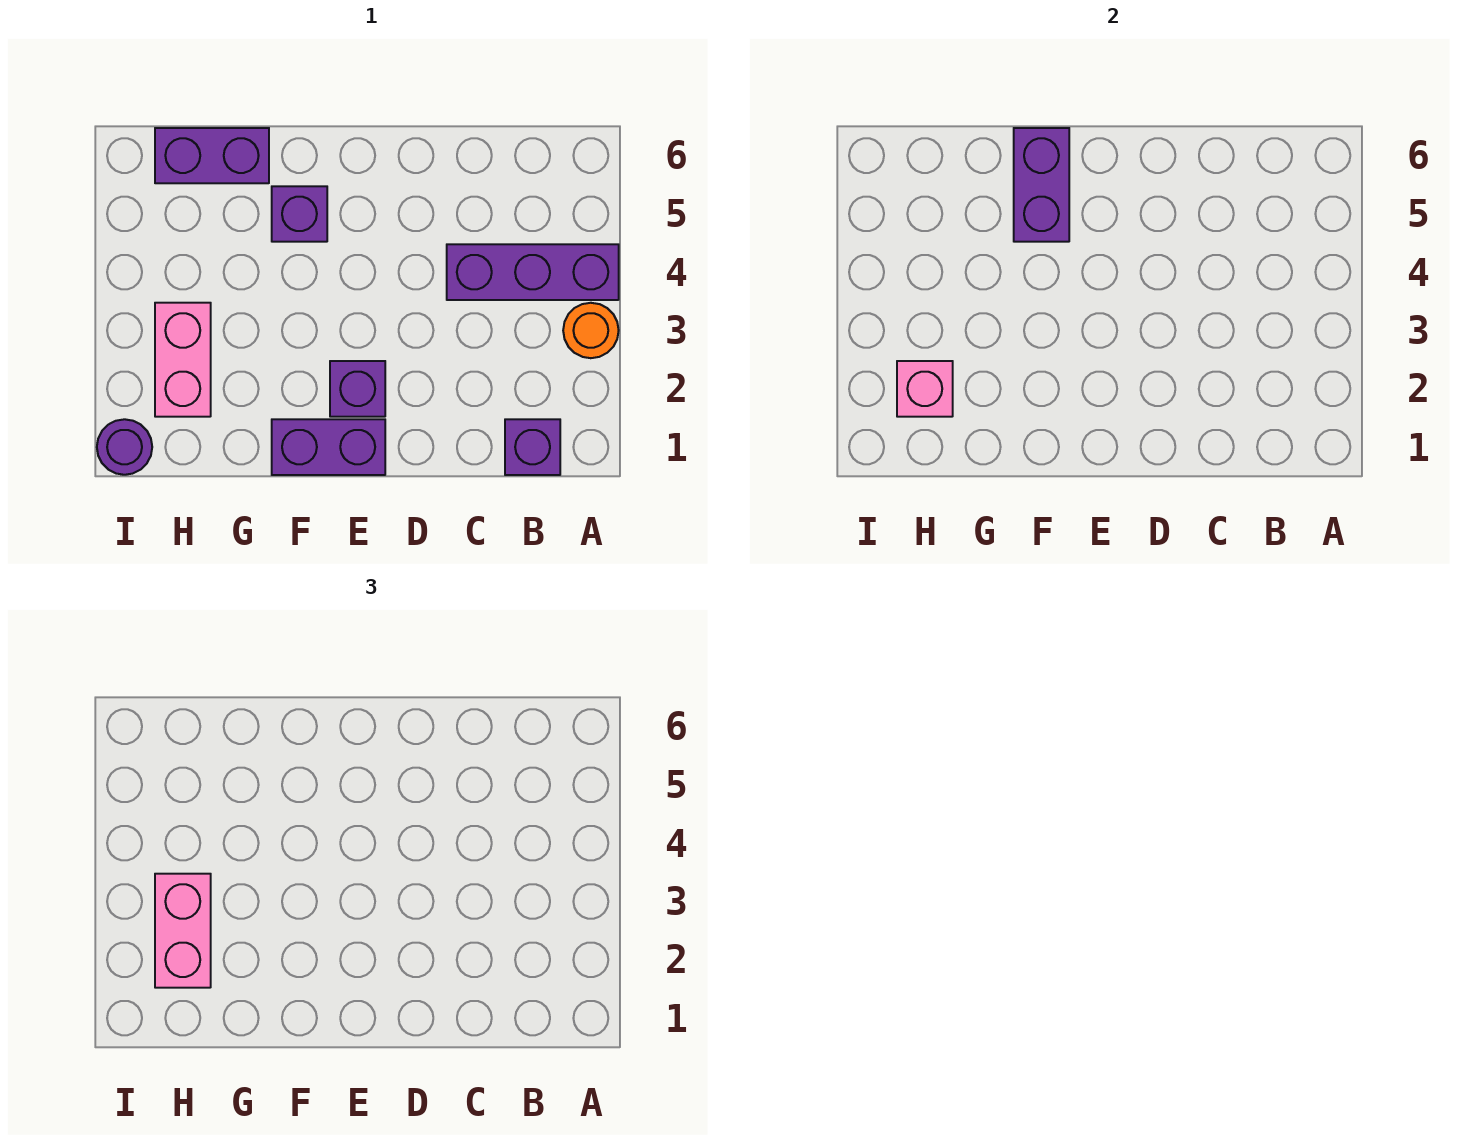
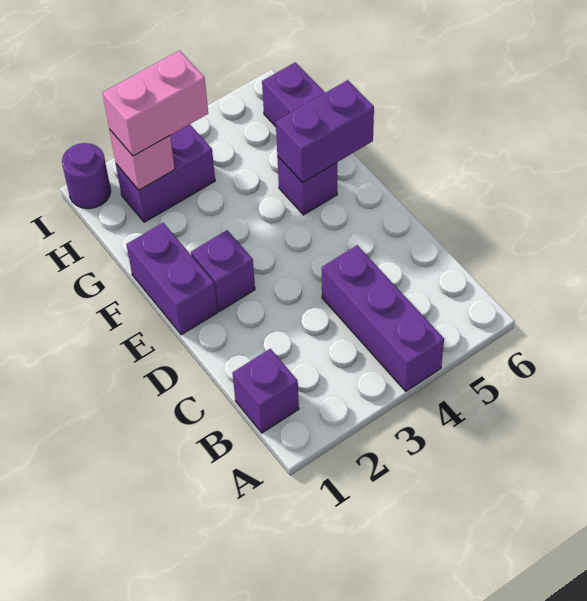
orange 1x1 round brick [563,303,619,358] -> none
pink 1x2 brick [155,303,211,417] -> purple 1x2 brick [116,124,215,222]

